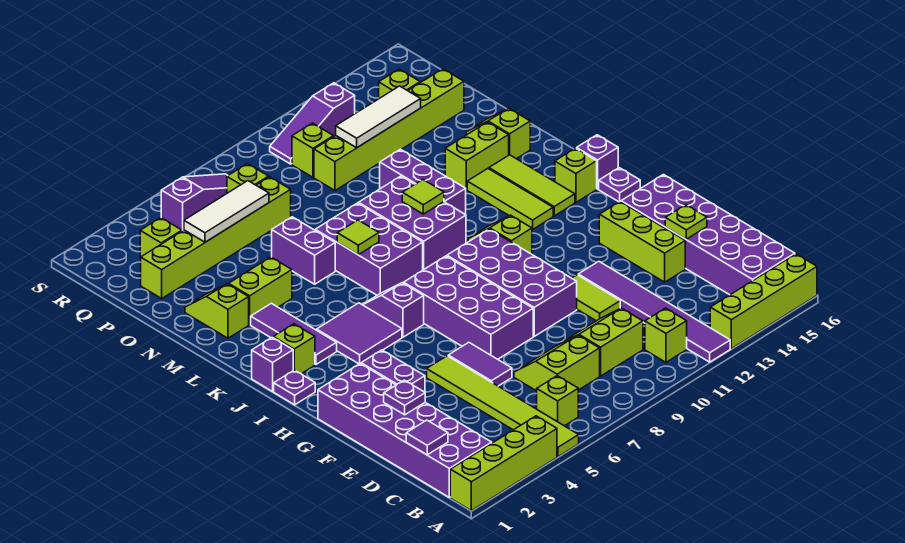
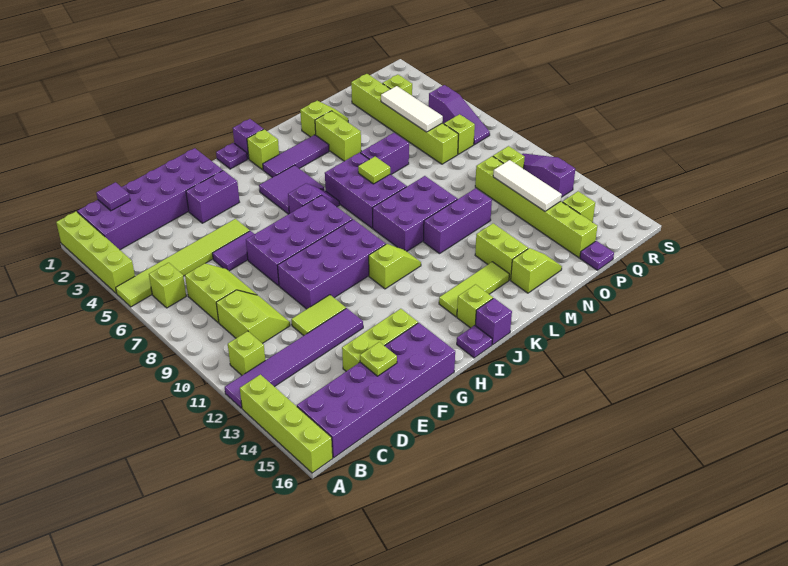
purple 1x1 plate [384,380,425,415] -> purple 1x1 plate moved to [580,241,614,270]
lime 1x3 tile [467,169,553,229] -> none
purple 2x3 brick [315,203,423,295] -> purple 2x3 brick turned to [325,153,407,228]
lime 1x1 tile [402,180,444,214] -> none

